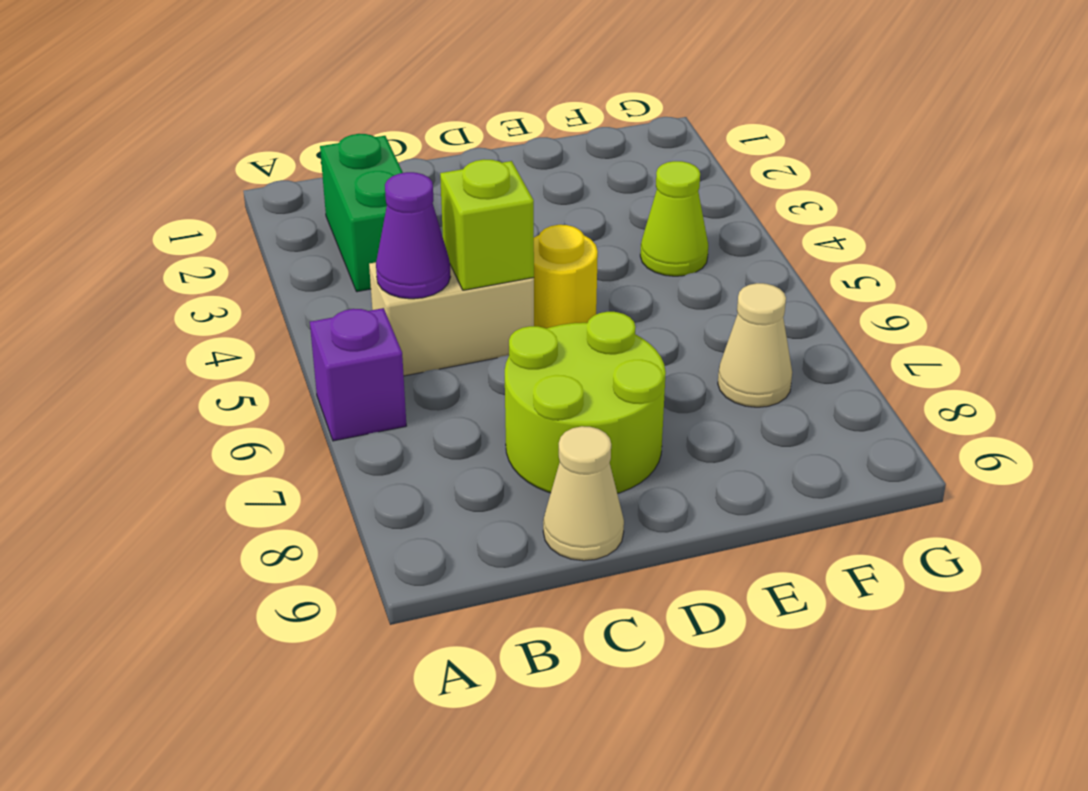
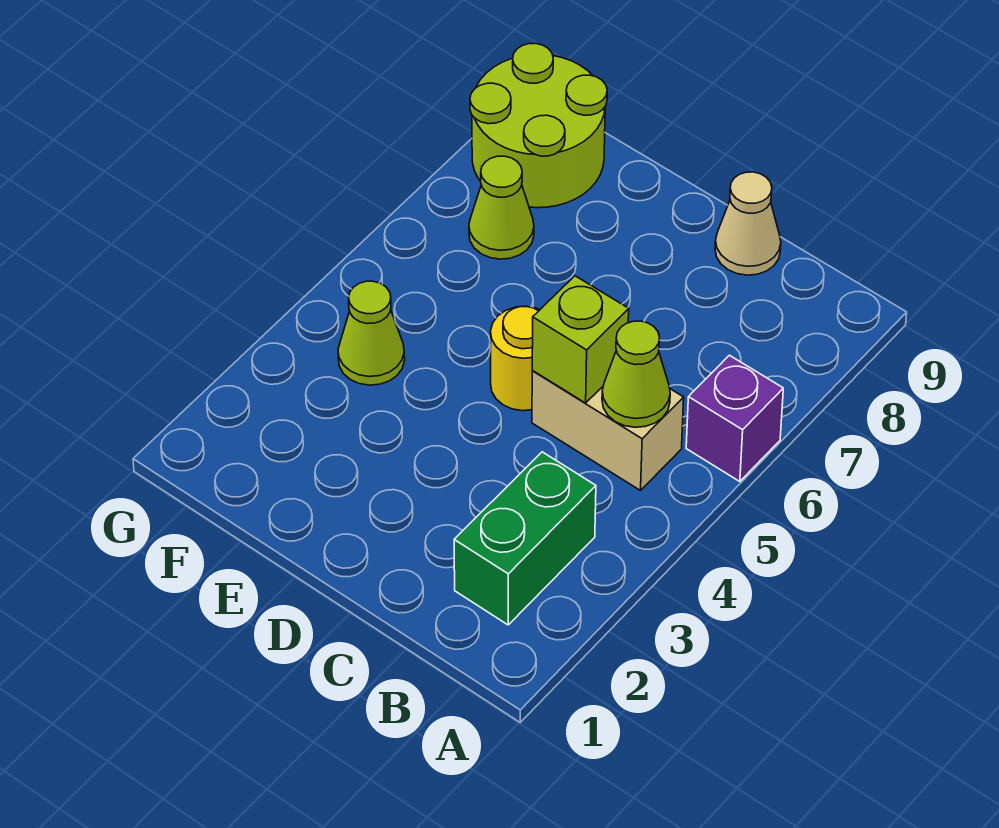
purple 1x1 cone [376,172,451,299] -> lime 1x1 cone [602,321,670,427]
lime 2x2 round brick [505,312,666,493] -> lime 2x2 round brick moved to [470,43,607,208]
tan 1x1 cone [718,283,792,407] -> lime 1x1 cone [469,156,534,259]

